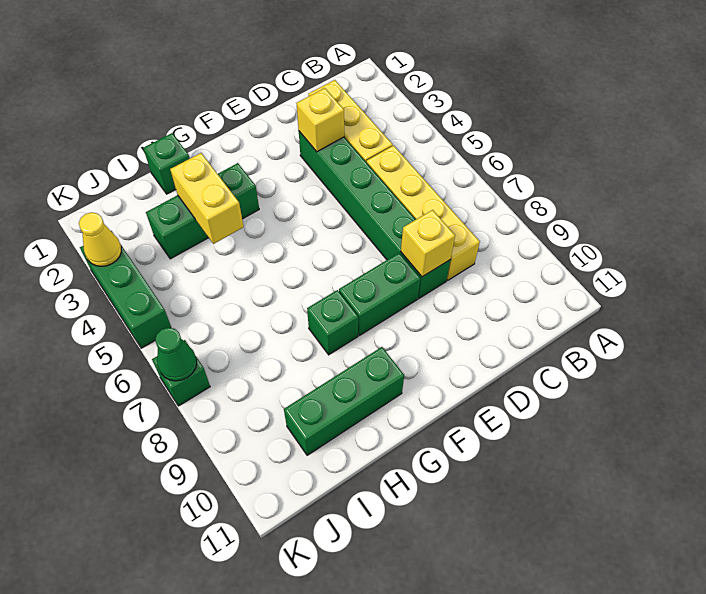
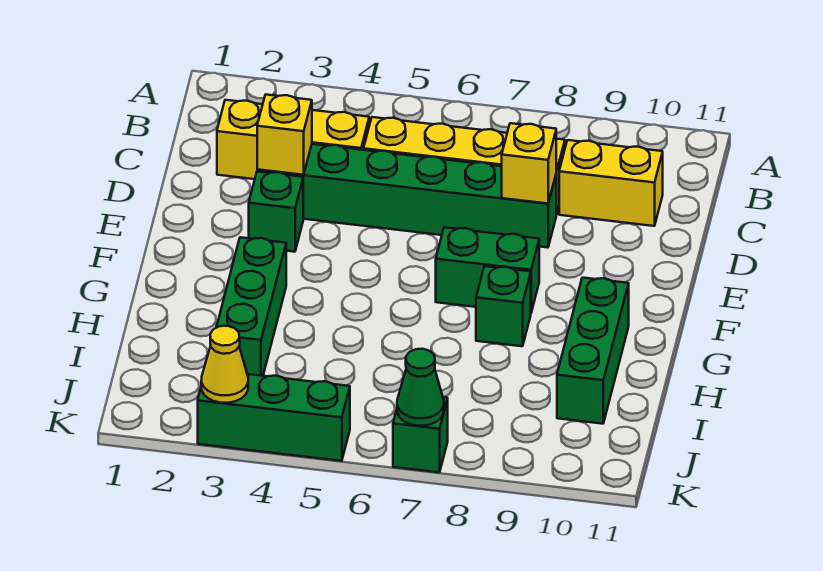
green 1x2 brick [339,253,420,336] -> green 1x2 brick turned to [436,227,539,312]
green 1x1 brick [143,133,190,194] -> green 1x1 brick moved to [249,172,303,252]
yellow 1x2 brick [170,153,244,244] -> yellow 1x2 brick moved to [559,140,663,226]

